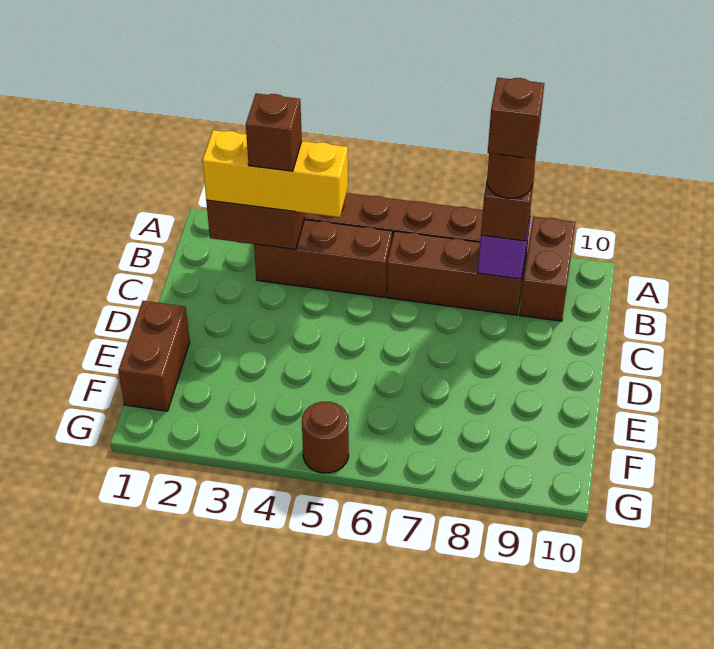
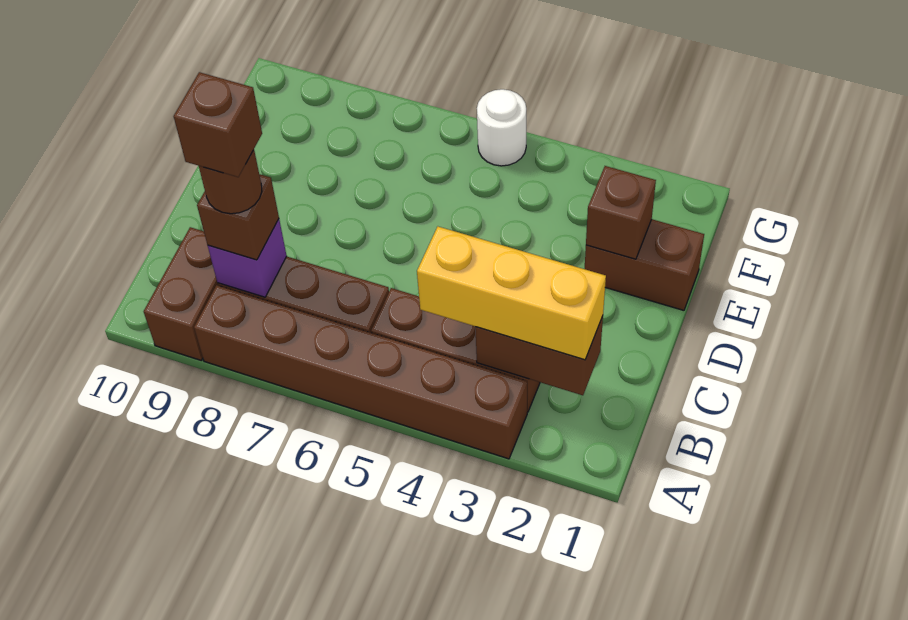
brown 1x1 brick [246,93,302,171] -> brown 1x1 brick moved to [586,166,656,259]
brown 1x2 brick [118,301,190,411] -> brown 1x2 brick turned to [585,219,704,310]
brown 1x1 round brick [302,402,349,473] -> white 1x1 round brick [477,89,526,166]

